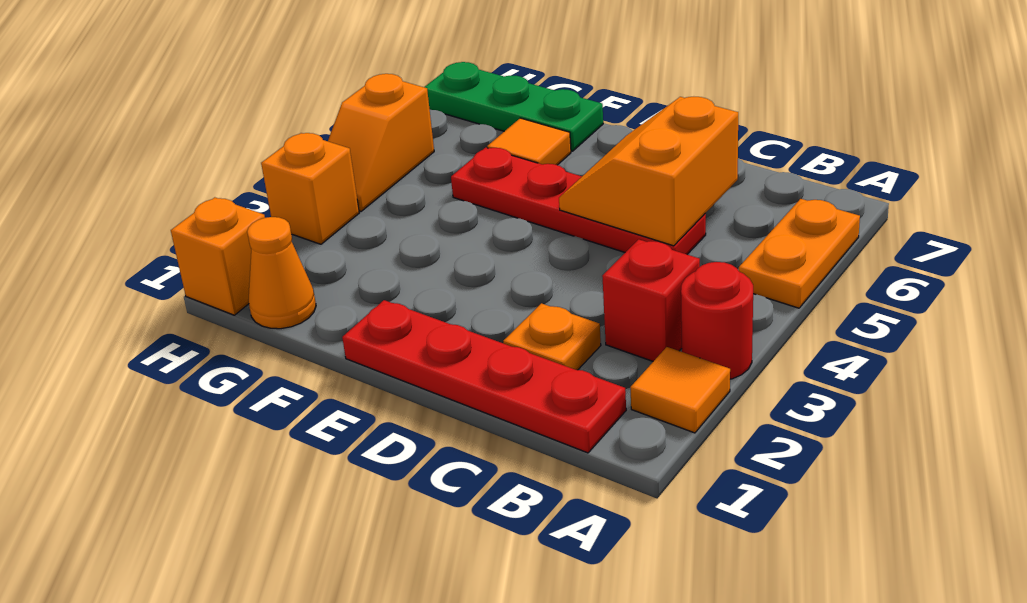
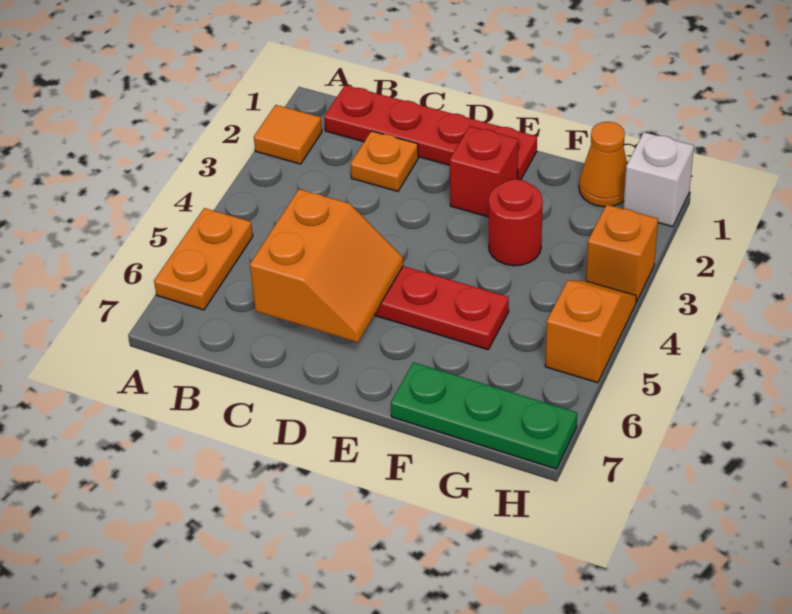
red 1x1 round brick [681,262,753,379] -> red 1x1 round brick moved to [489,179,543,266]
red 1x1 brick [602,239,700,361] -> red 1x1 brick moved to [449,126,518,217]
orange 1x1 tile [487,118,571,165] -> none
orange 1x1 brick [171,197,265,315] -> white 1x1 brick [623,132,694,227]

